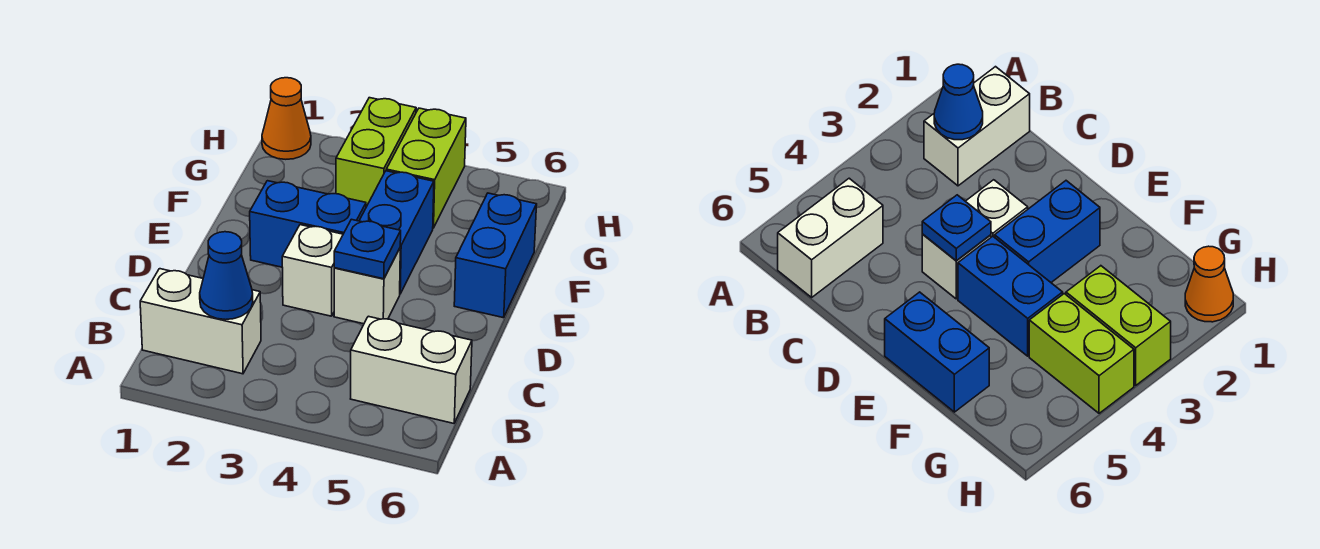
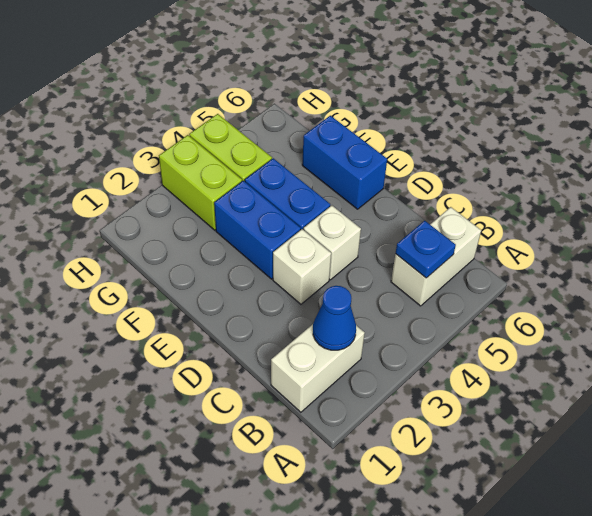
blue 1x1 plate [334,219,401,279] -> blue 1x1 plate moved to [396,221,456,278]
blue 1x2 brick [250,181,366,267] -> blue 1x2 brick turned to [214,181,301,279]
orange 1x1 cone [262,78,311,159] -> none

